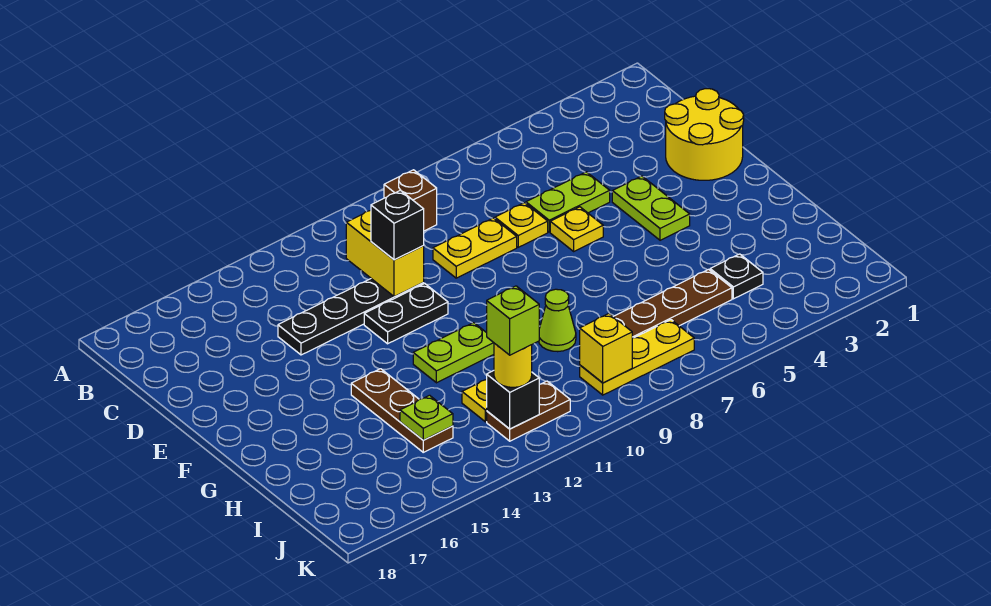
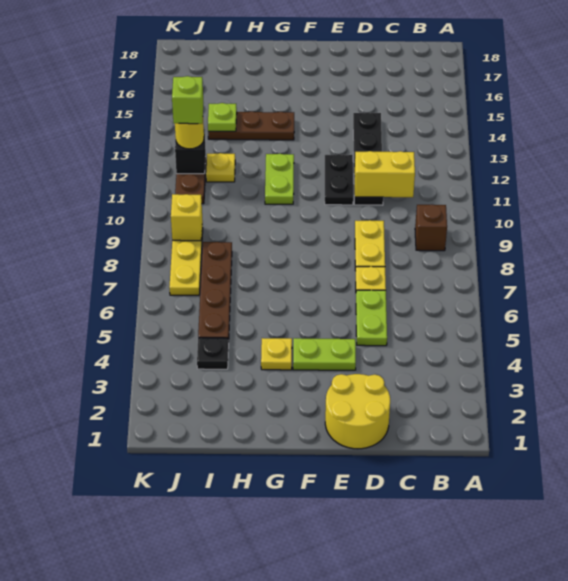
black 1x1 brick [371,190,424,260] -> none
yellow 1x1 plate [550,207,603,251] -> yellow 1x1 plate moved to [261,338,292,370]
lime 1x1 cone [539,289,576,352] -> none

